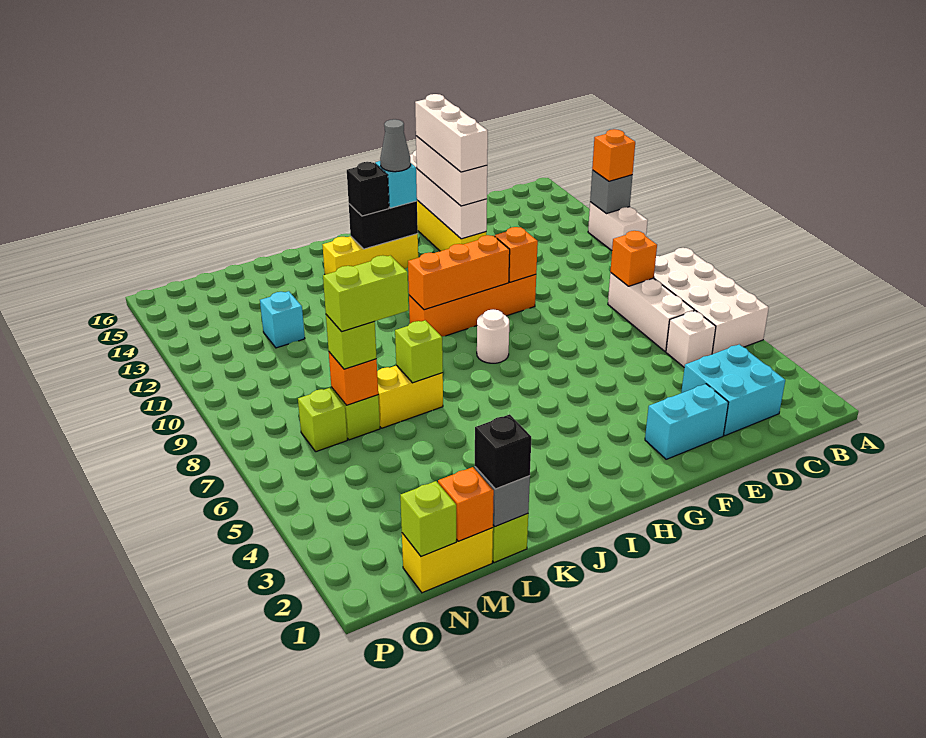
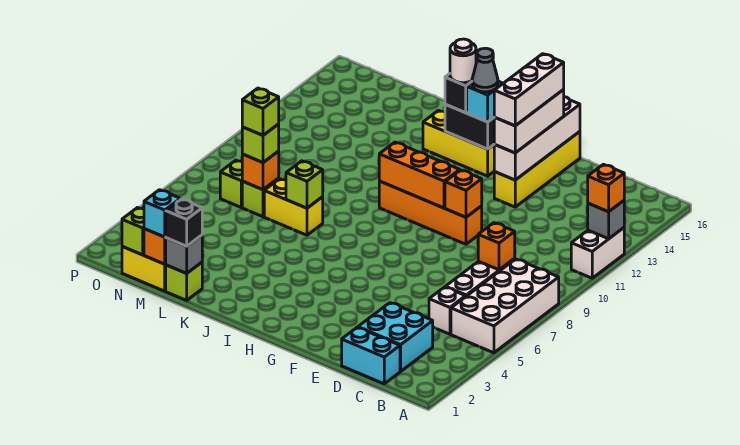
cyan 1x2 brick [645,384,728,459] -> cyan 1x2 brick moved to [342,327,400,384]
white 1x1 round brick [477,309,509,363] -> white 1x1 round brick moved to [450,39,476,83]
lime 1x2 brick [323,255,409,332] -> lime 1x1 brick [242,88,279,135]
cyan 1x1 brick [260,291,305,348] -> cyan 1x1 brick moved to [144,190,180,237]

